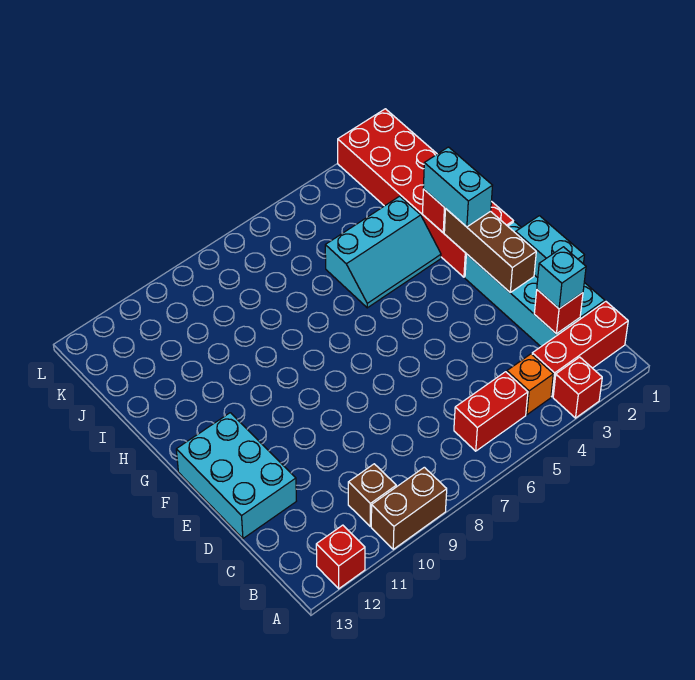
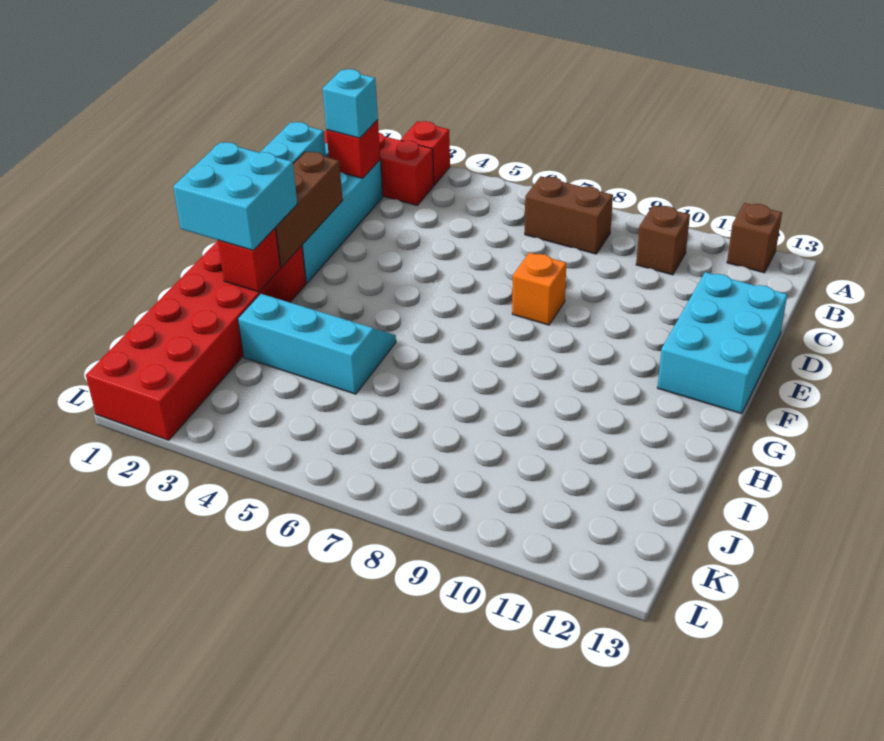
brown 1x2 brick [371,467,447,549] -> brown 1x2 brick moved to [525,176,613,254]
red 1x1 brick [316,525,365,589] -> brown 1x1 brick [727,203,782,273]
orange 1x1 brick [507,354,553,415] -> orange 1x1 brick moved to [512,252,566,325]
red 1x2 brick [454,372,528,451] -> none
cyan 1x2 brick [423,147,493,227] -> cyan 2x2 brick [173,142,297,250]

